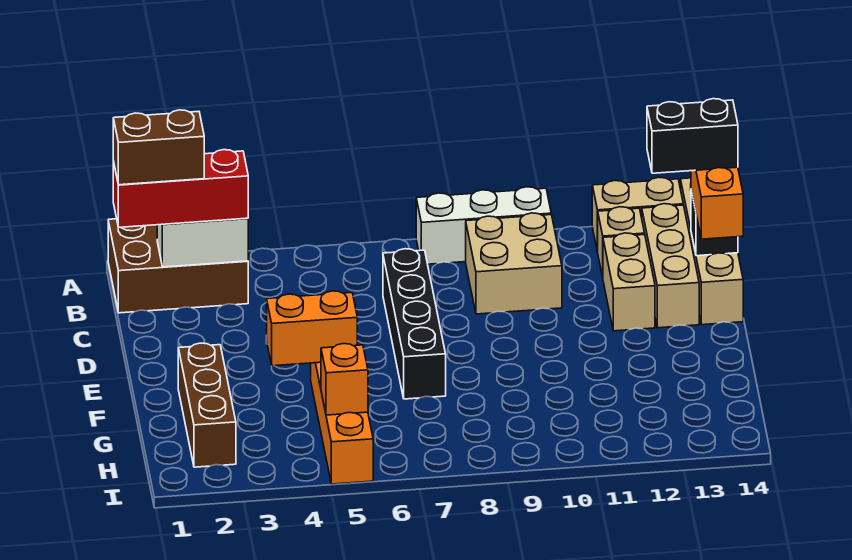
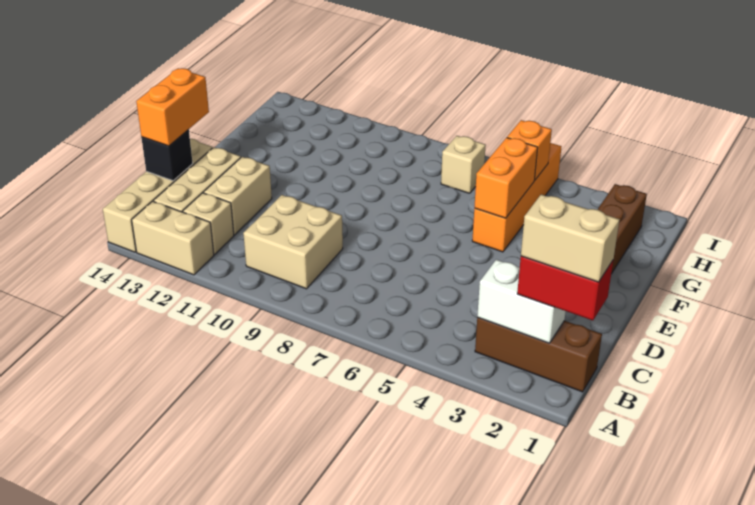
brown 2x3 brick [108,219,248,313] -> brown 1x3 brick [475,318,602,392]
white 1x3 brick [416,187,551,264] -> none
red 1x3 brick [113,150,248,228] -> red 1x2 brick [517,256,613,320]
brown 1x2 brick [113,110,204,185] -> tan 1x2 brick [521,194,620,282]
black 1x4 brick [383,249,446,399] -> none
black 1x2 brick [647,99,738,173] -> none
orange 1x2 brick [266,291,357,366] -> orange 1x2 brick turned to [474,138,538,218]
none -> tan 1x1 brick [441,136,486,193]

